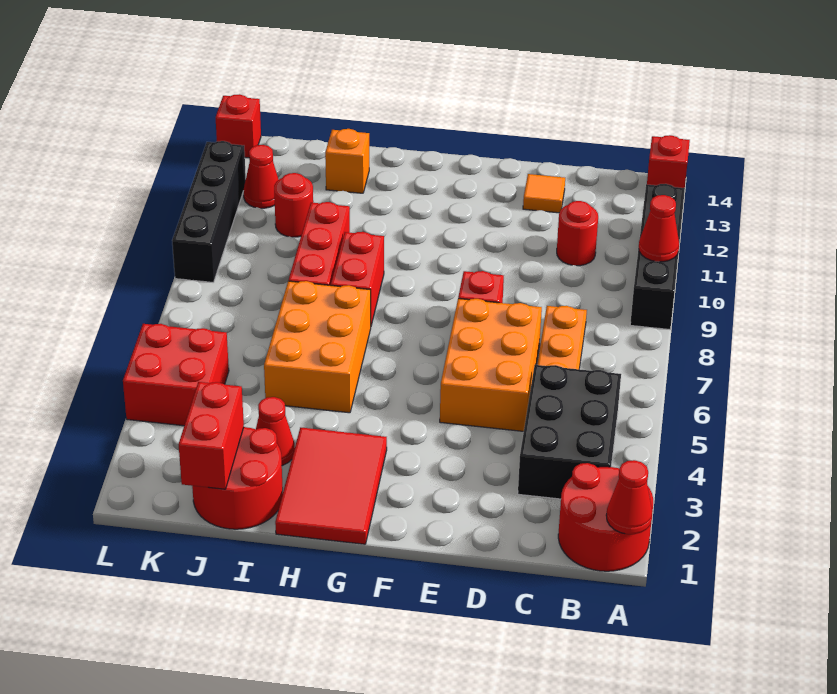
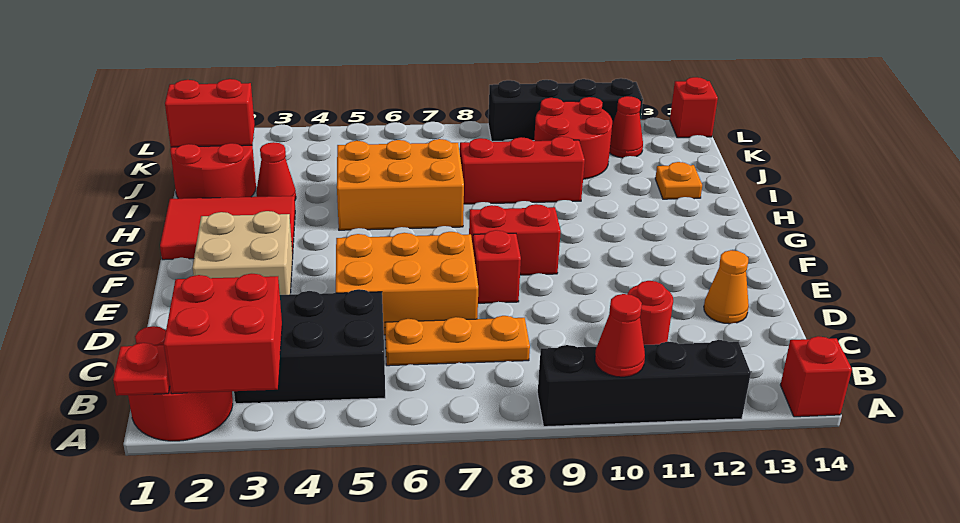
red 1x1 cone [606,460,652,534] -> red 1x1 plate [113,343,170,396]
orange 1x1 tile [523,174,565,213] -> orange 1x1 cone [704,250,749,324]
none -> tan 2x2 brick [193,211,293,295]
red 1x2 brick [331,232,384,325] -> red 1x2 brick moved to [469,204,561,275]
orange 1x1 brick [325,129,369,193] -> orange 1x1 plate [655,162,702,199]
red 1x1 round brick [274,173,313,237] -> red 2x2 round brick [534,97,612,179]
red 2x2 brick [123,324,229,426] -> red 2x2 brick moved to [164,274,282,394]

